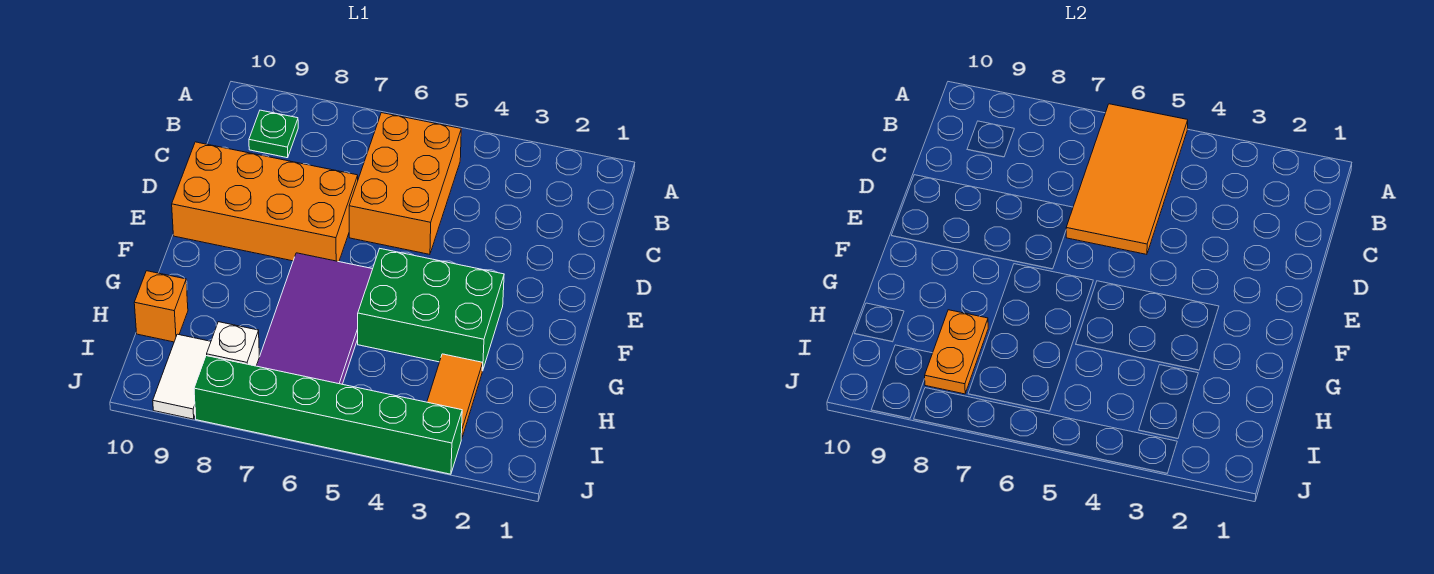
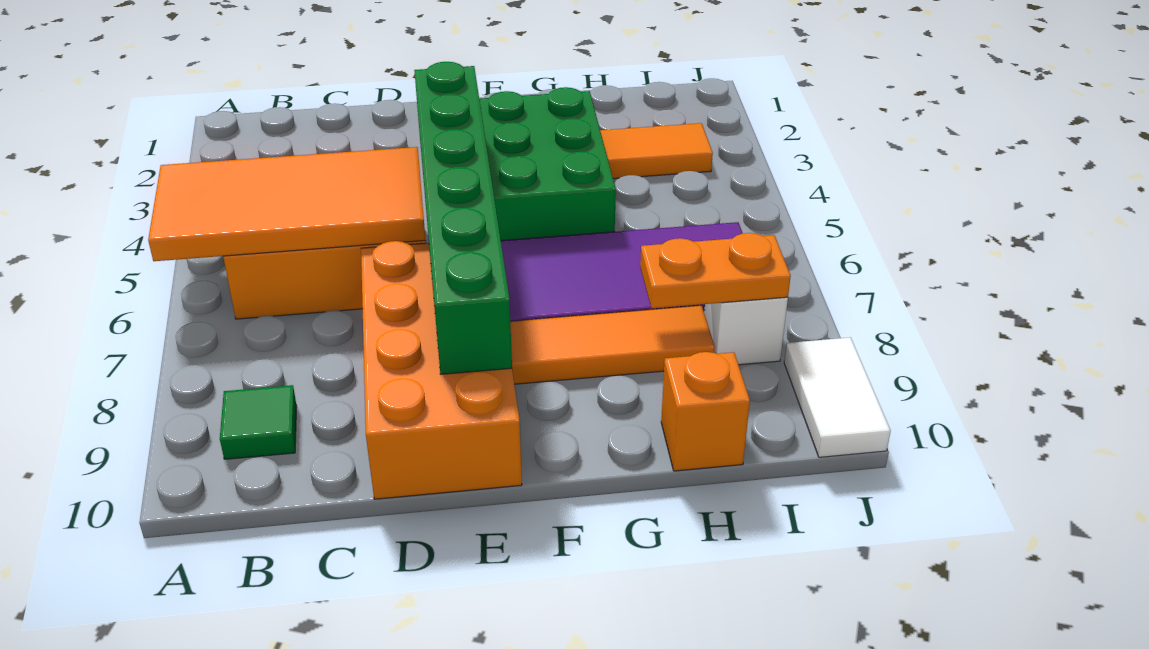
green 1x1 plate [249,110,298,158] -> green 1x1 tile [220,385,297,459]
none -> orange 1x3 tile [510,305,715,384]
white 1x2 tile [153,334,211,419] -> white 1x2 tile turned to [784,337,891,457]
green 1x6 brick [194,356,462,474] -> green 1x6 brick moved to [414,62,512,374]

